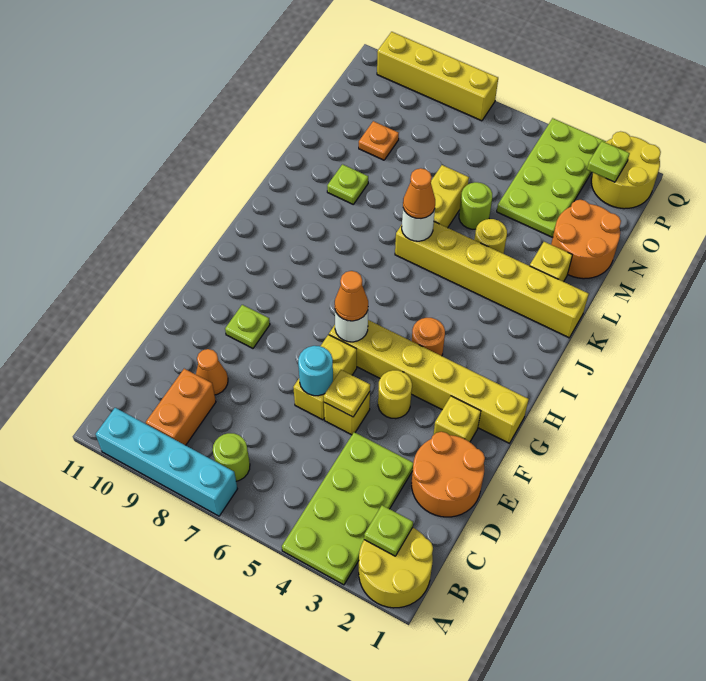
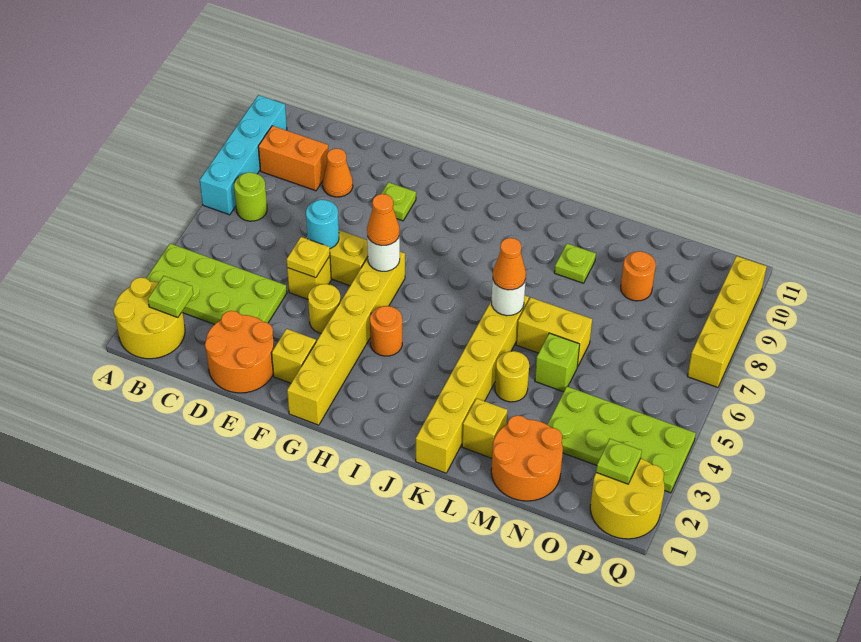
lime 1x1 round brick [459,182,492,229] -> lime 1x1 brick [535,333,580,392]
orange 1x1 plate [359,121,399,160] -> orange 1x1 round brick [621,251,656,301]

